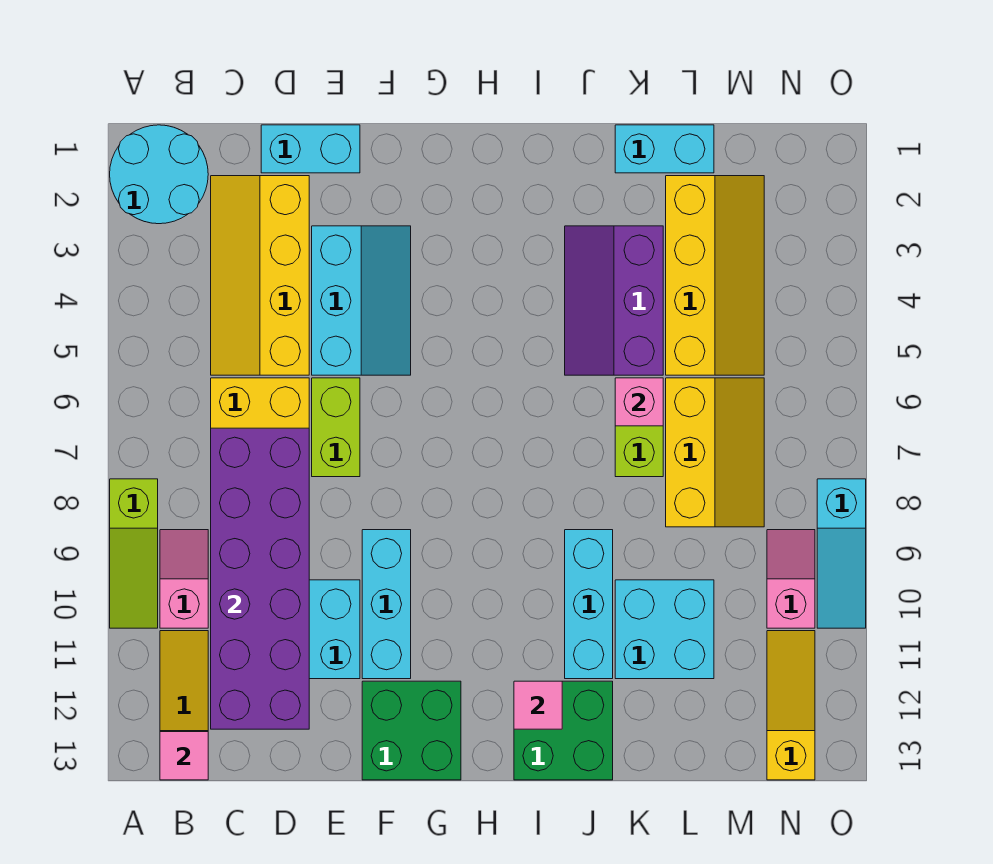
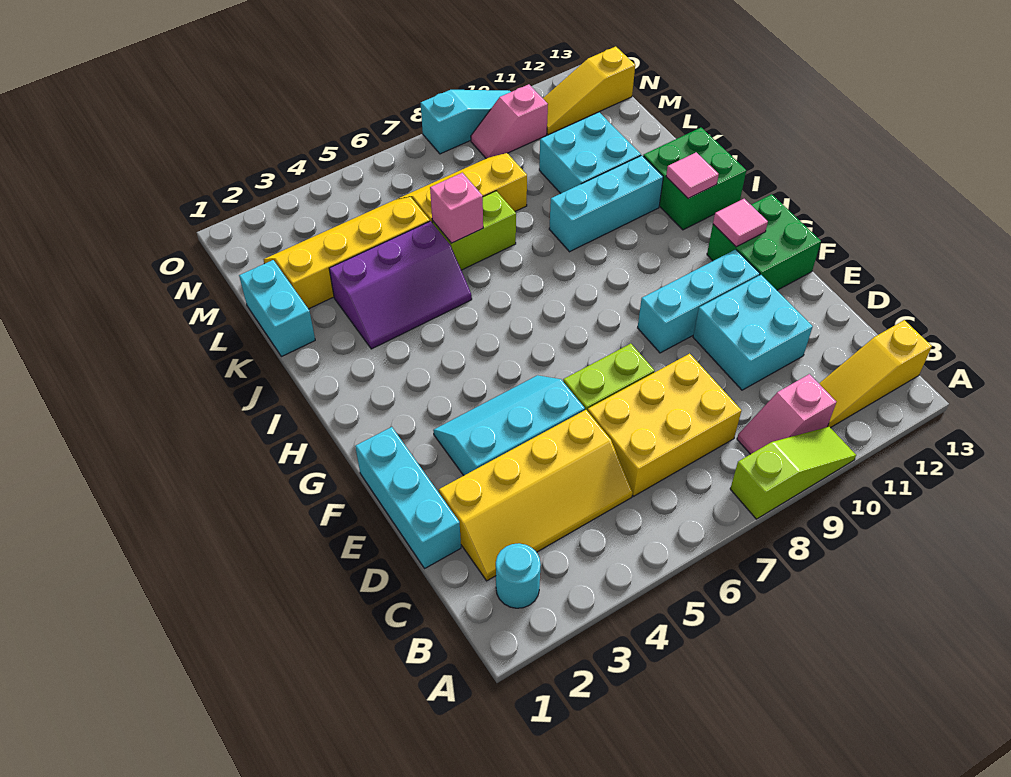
cyan 2x2 round brick [110,125,208,224] -> cyan 1x1 round brick [496,543,541,608]
pink 1x1 tile [160,732,208,780] -> pink 1x1 tile moved to [713,199,768,247]
purple 2x6 brick [211,428,309,729] -> none
cyan 1x2 brick [261,125,360,173] -> cyan 1x3 brick [355,427,461,568]

